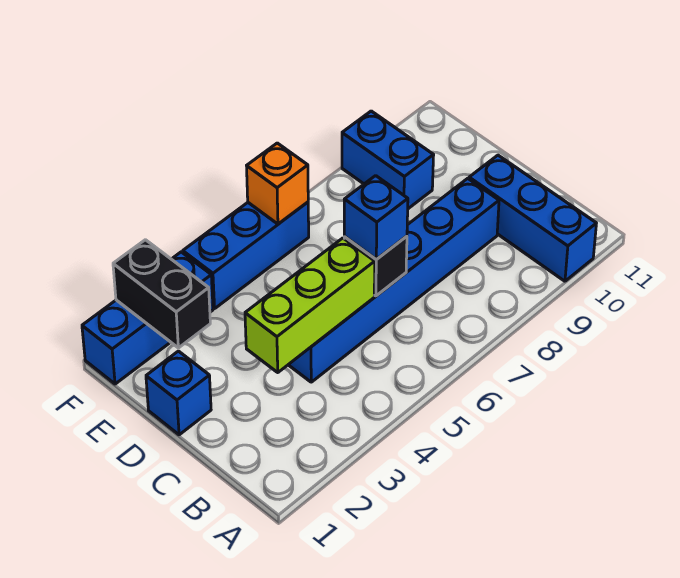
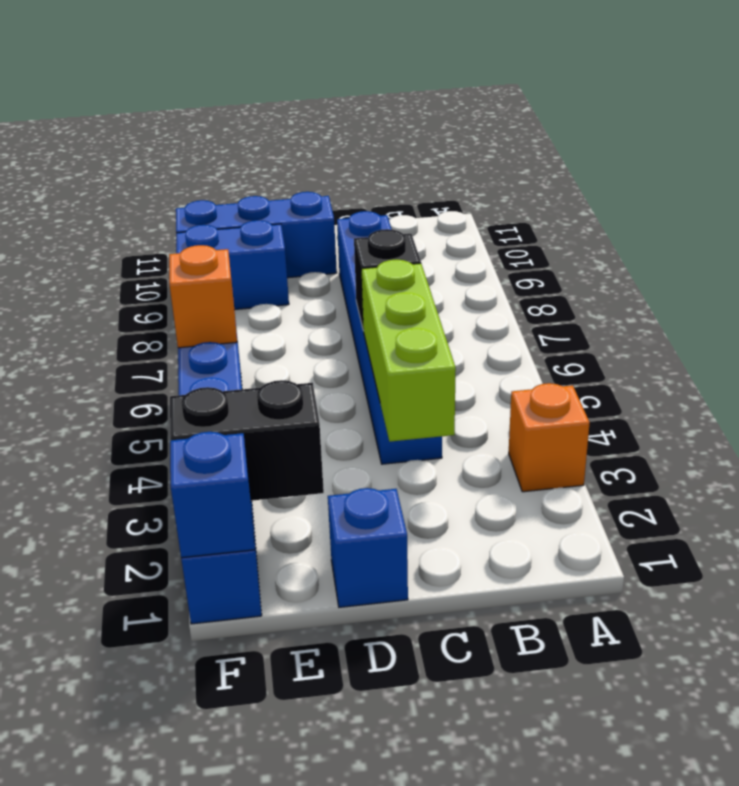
none -> orange 1x1 brick [509,383,590,492]
blue 1x3 brick [469,155,596,281] -> blue 1x3 brick moved to [176,192,337,278]
blue 1x1 brick [344,176,408,259] -> blue 1x1 brick moved to [170,432,255,558]

